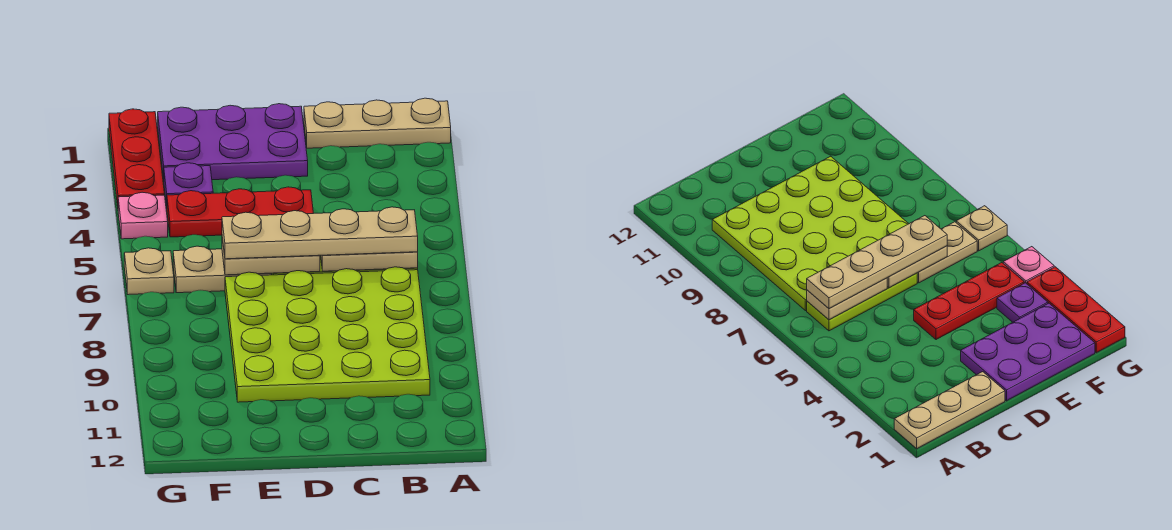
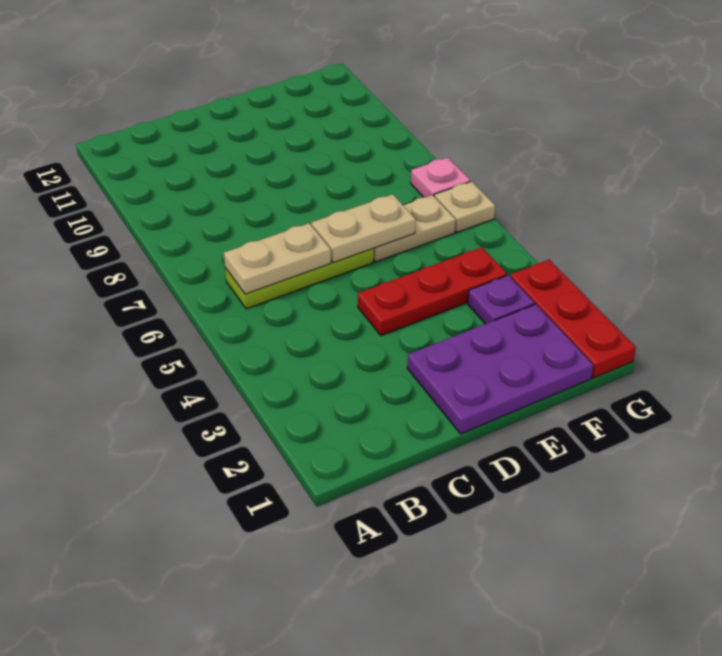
tan 1x3 plate [304,98,451,148] -> none
tan 1x4 plate [222,207,418,259] -> none
lime 4x4 plate [225,267,430,402] -> none
pink 1x1 plate [118,192,168,239] -> pink 1x1 plate moved to [411,157,471,197]

